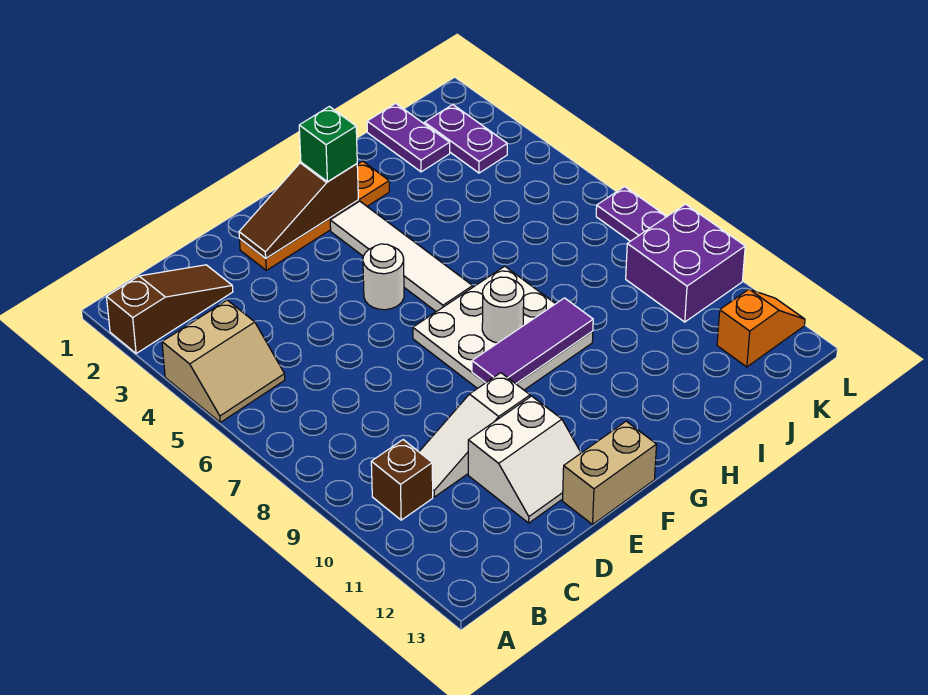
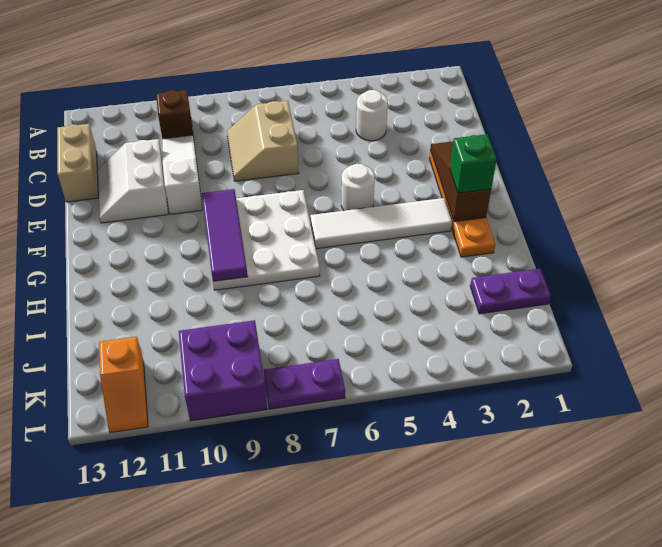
brown 1x3 slope [107,265,233,354] -> none
tan 2x2 slope [162,300,285,422] -> tan 2x2 slope moved to [227,101,299,181]
tan 1x2 brick [563,421,657,524] -> tan 1x2 brick moved to [57,124,98,202]
white 1x1 round brick [482,277,524,343] -> white 1x1 round brick moved to [356,90,388,141]
purple 1x2 plate [425,105,507,173] -> none

